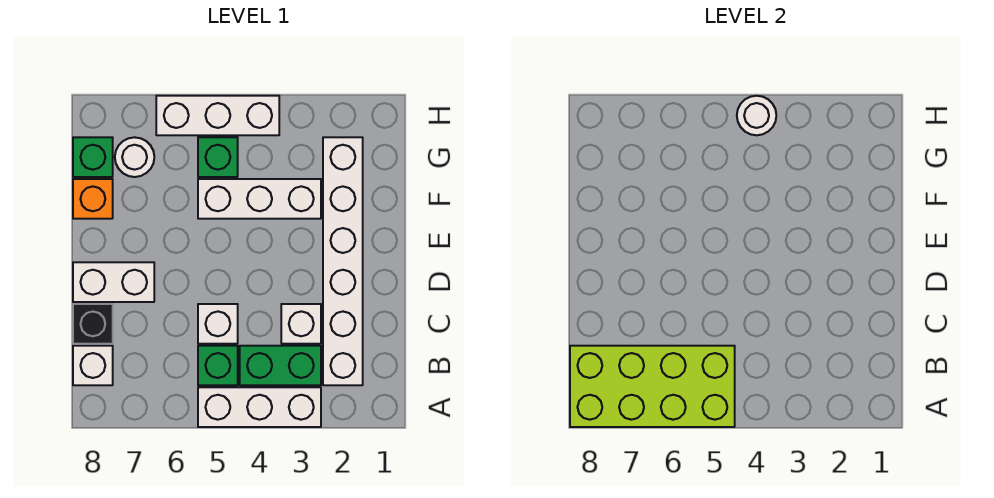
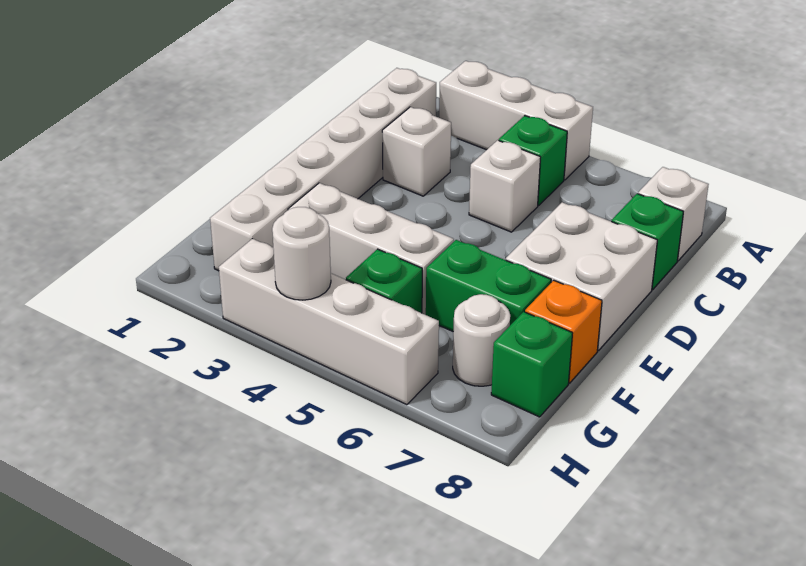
lime 2x4 brick [570,346,735,427] -> none
green 1x2 brick [240,346,321,385] -> green 1x2 brick moved to [426,240,551,331]
black 1x1 brick [73,304,113,344] -> green 1x1 brick [611,194,683,290]
white 1x2 brick [73,262,154,302] -> white 2x2 brick [506,202,657,351]
white 1x3 brick [156,96,279,135] -> white 1x4 brick [219,239,439,405]

